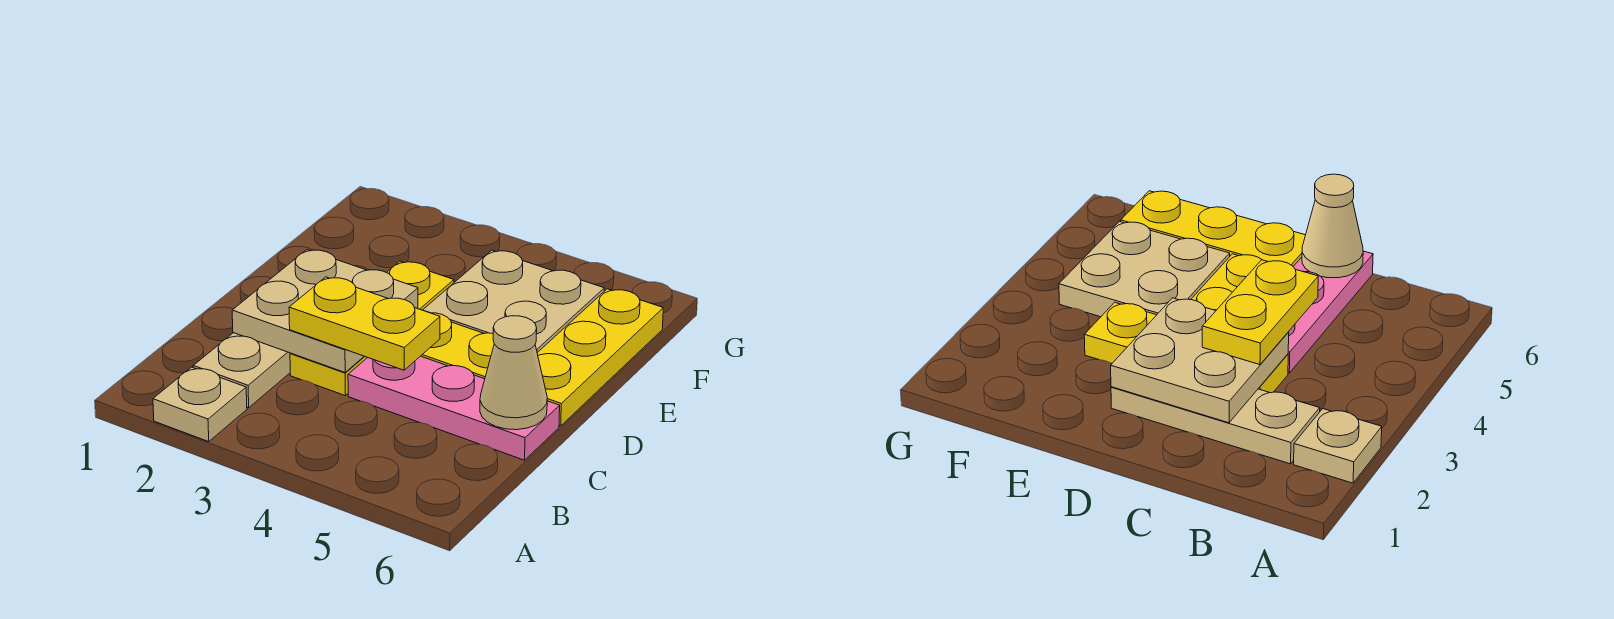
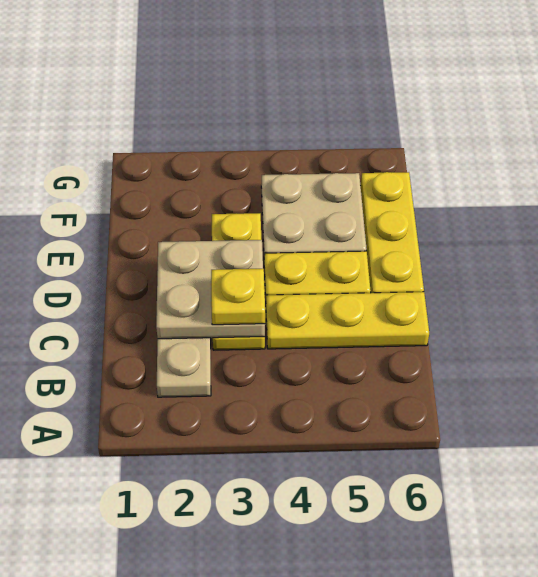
tan 1x1 plate [153,367,247,442] -> none
yellow 1x2 plate [289,277,440,370] -> yellow 1x1 plate [211,269,265,325]
pink 1x3 plate [348,356,560,460] -> yellow 1x3 plate [266,292,429,349]
tan 1x1 cone [480,316,547,430] -> none

